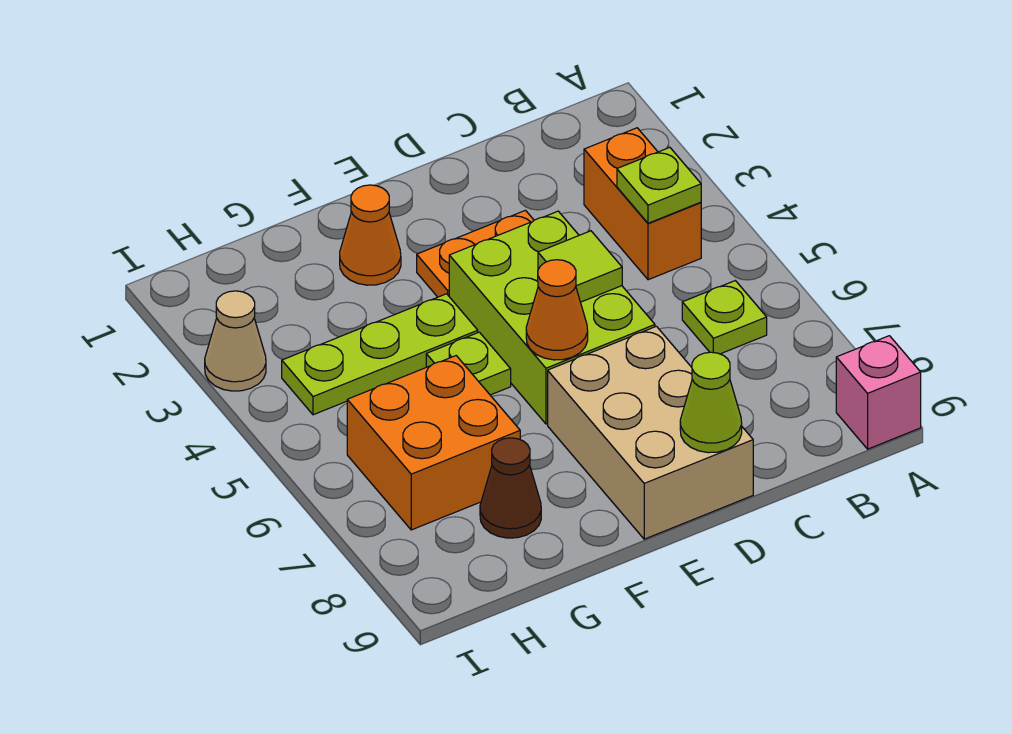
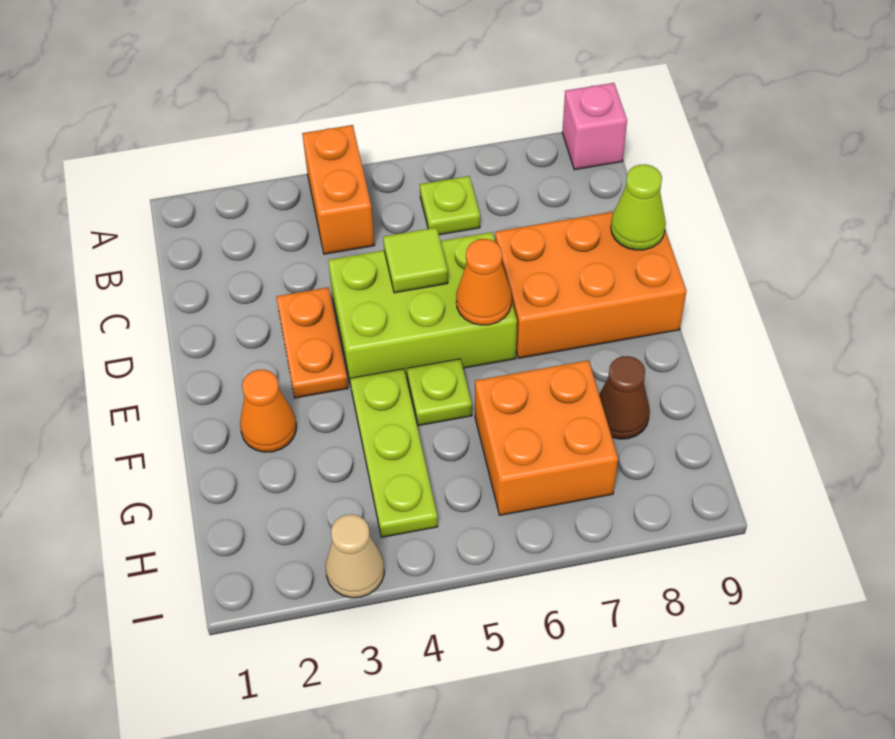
orange 1x2 brick [584,128,701,280] -> orange 1x2 brick turned to [302,125,374,254]
lime 1x1 plate [617,147,701,223] -> none
tan 2x3 brick [548,326,753,539] -> orange 2x3 brick [495,212,687,358]

